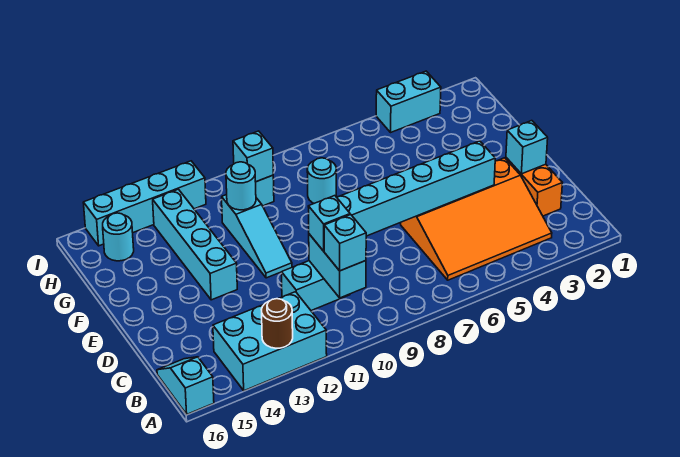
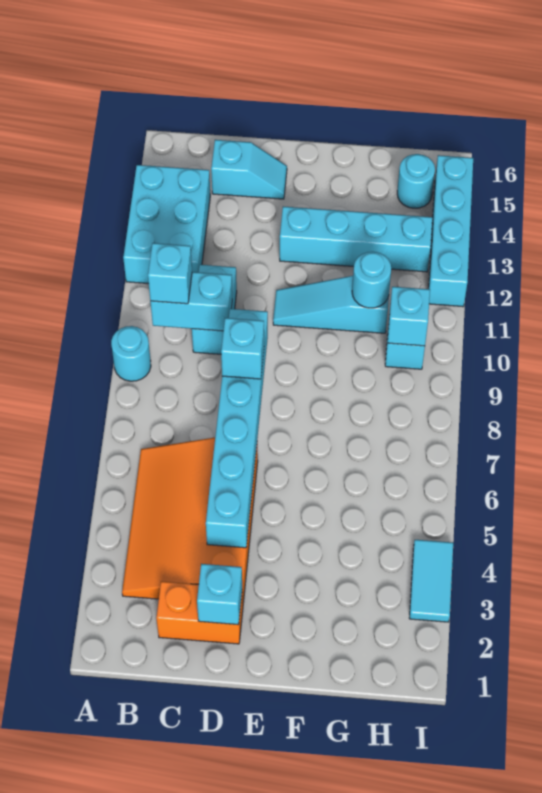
brown 1x1 round brick [261,299,293,348] -> none
cyan 1x2 slope [157,357,214,414] -> cyan 1x2 slope moved to [211,140,287,199]
cyan 1x1 brick [308,196,350,251] -> cyan 1x1 brick moved to [221,318,264,379]
cyan 1x1 round brick [307,158,336,203] -> cyan 1x1 round brick moved to [111,326,151,381]
cyan 1x2 brick [376,71,441,132] -> cyan 1x2 tile [409,540,453,622]

